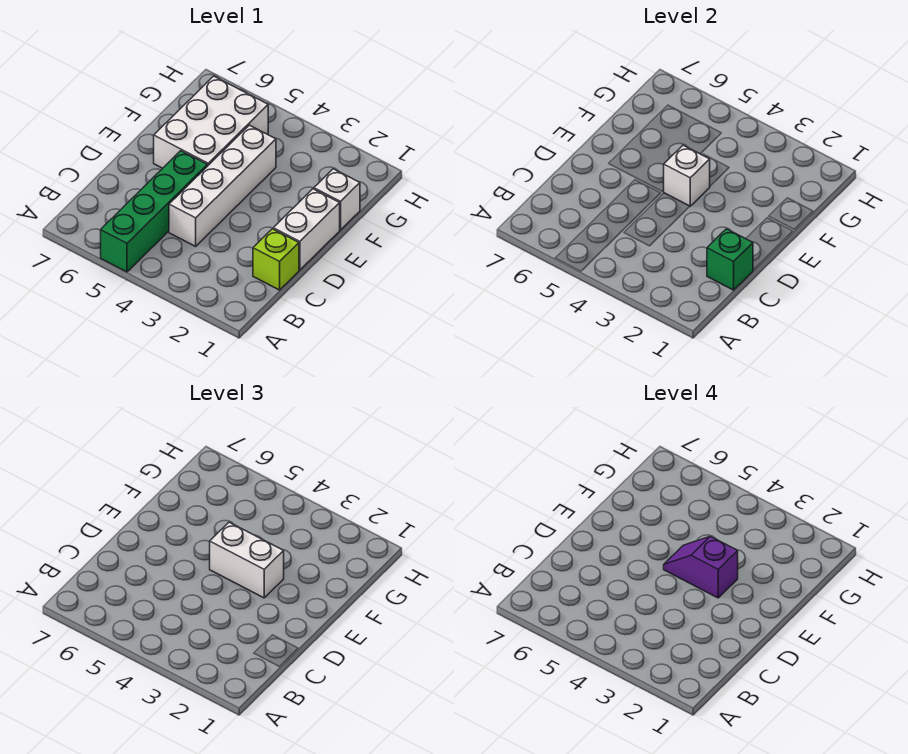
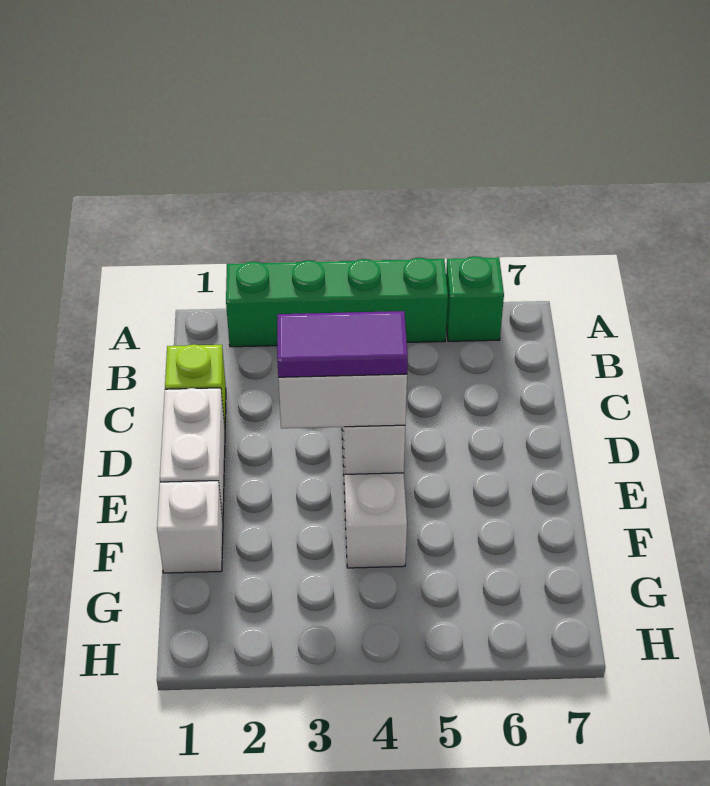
green 1x4 brick [101,151,207,272] -> green 1x4 brick turned to [226,258,448,347]
green 1x1 brick [707,229,753,290] -> green 1x1 brick moved to [446,256,504,341]
purple 1x2 slope [664,536,738,598] -> purple 1x2 tile [277,311,408,377]
white 2x3 brick [154,76,268,168] -> none

